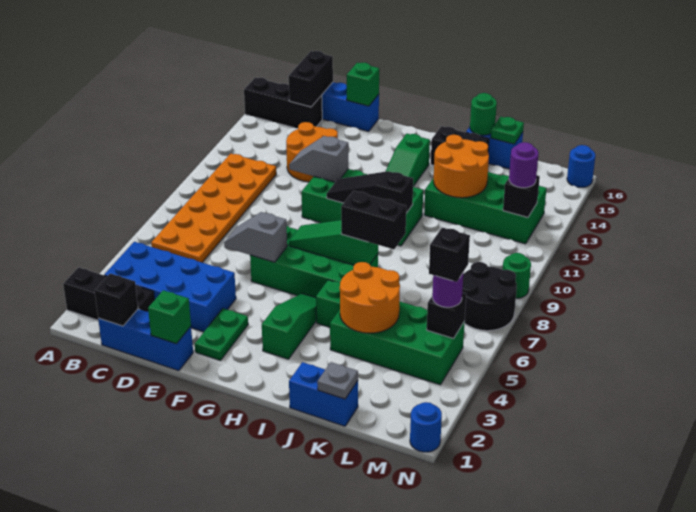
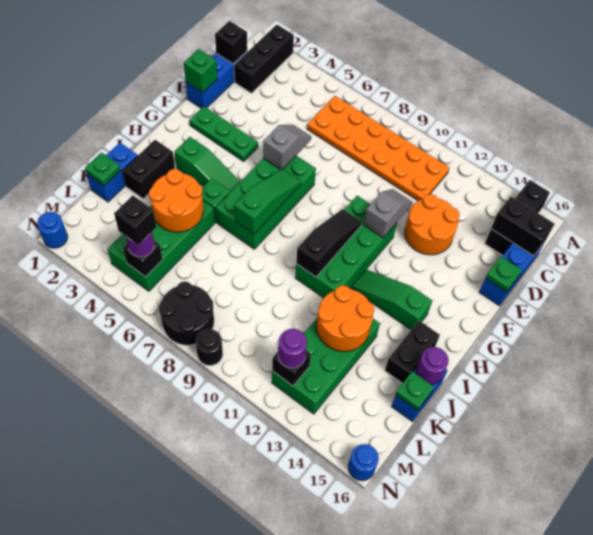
blue 2x4 brick [104,242,236,332] -> none
green 1x1 brick [347,63,379,106] -> green 1x1 plate [486,257,522,292]
green 1x2 plate [195,308,248,361] -> green 1x3 plate [189,106,258,161]
black 1x2 brick [341,191,406,249] -> black 1x2 brick moved to [122,140,175,199]
green 1x1 round brick [470,93,497,135] -> purple 1x1 round brick [416,347,449,385]
grey 1x1 plate [317,362,358,399] -> green 1x1 plate [85,153,120,186]
green 1x1 round brick [503,253,531,298] -> black 1x1 round brick [196,329,223,366]

